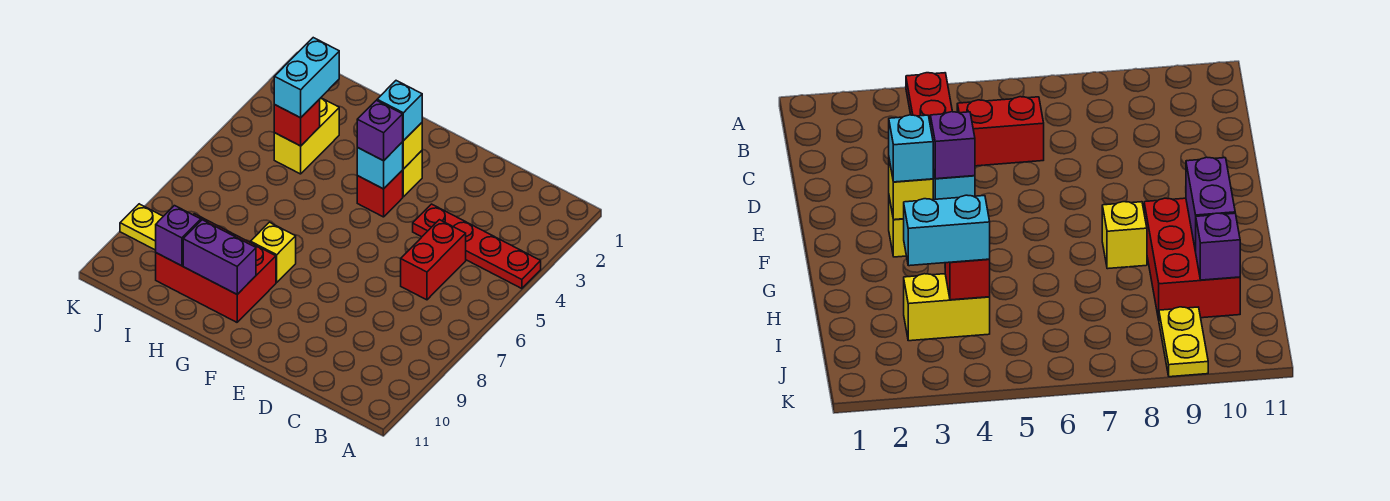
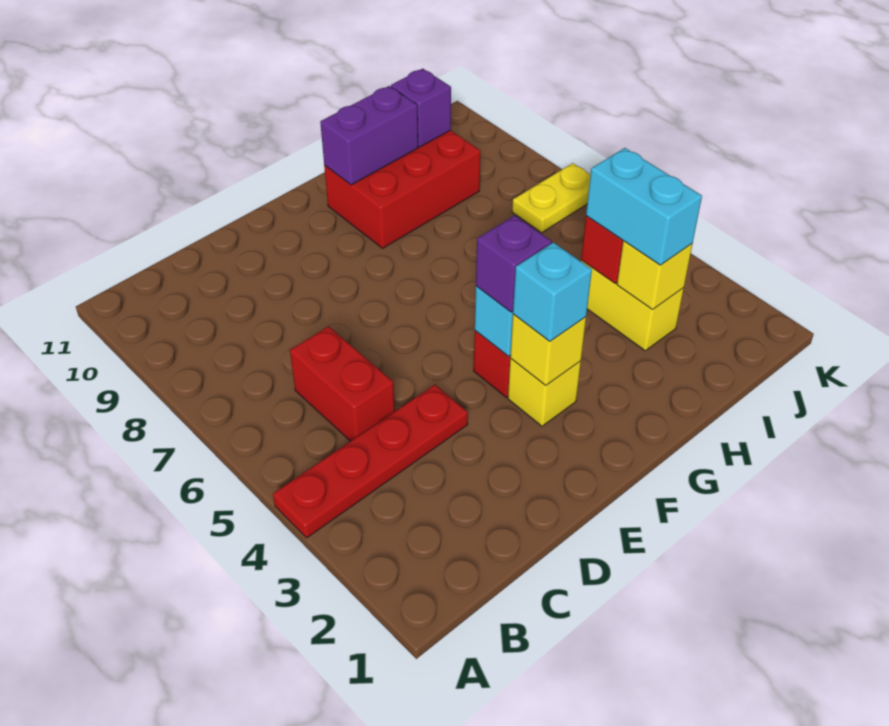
yellow 1x1 brick [251,222,296,282] -> yellow 1x1 brick moved to [617,241,692,310]
yellow 1x2 plate [120,204,163,250] -> yellow 1x2 plate moved to [512,163,590,233]

